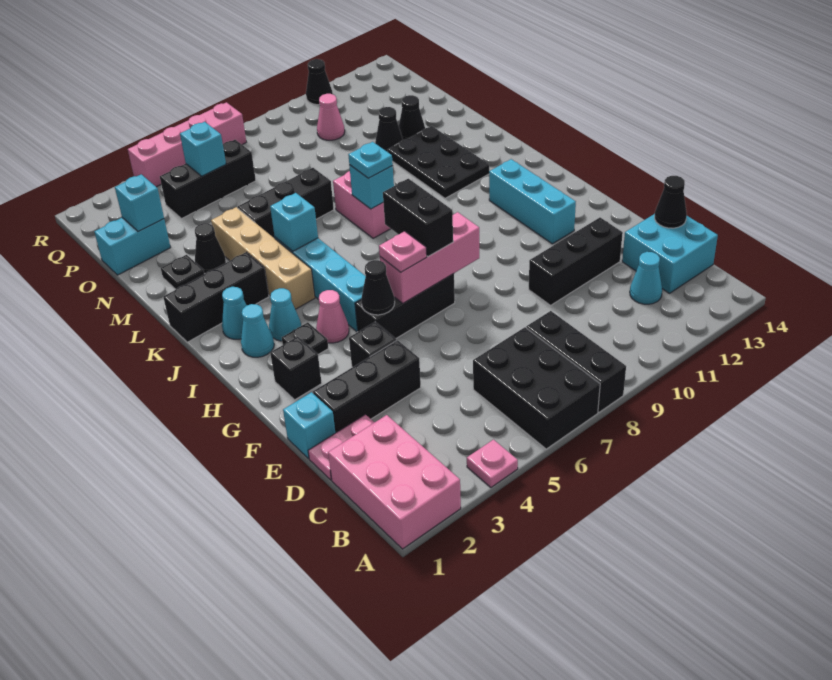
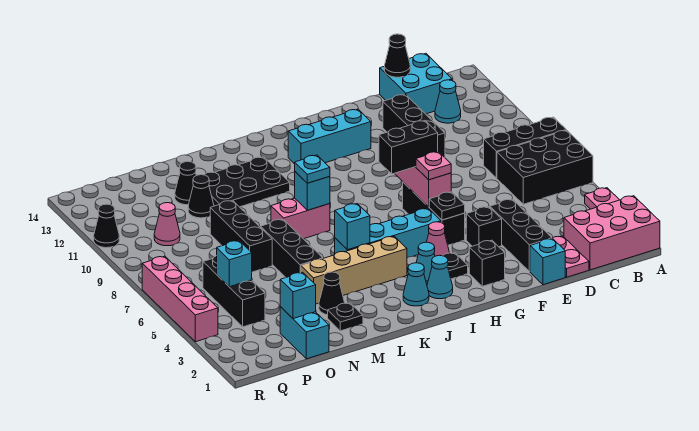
black 1x1 cone [361,260,395,315] -> black 1x1 plate [429,192,465,220]
black 1x3 brick [163,252,269,342] -> black 1x3 brick moved to [210,200,272,272]

